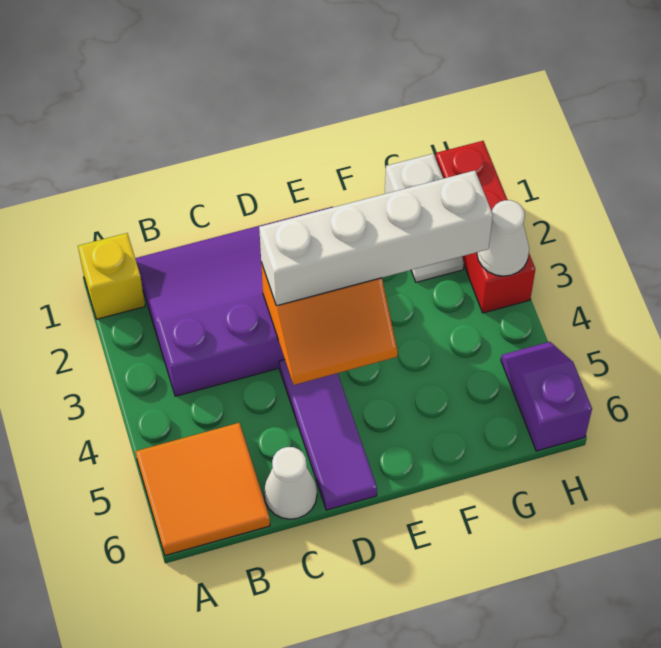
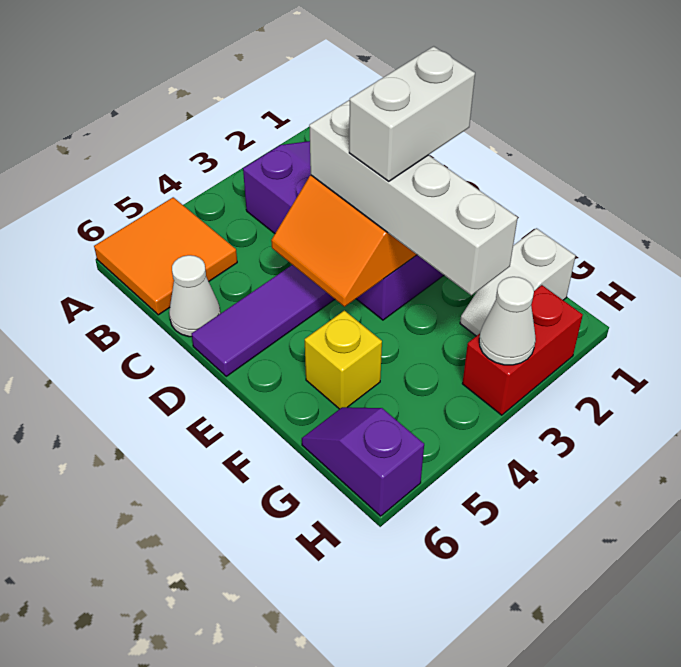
yellow 1x1 brick [78,233,145,319] -> yellow 1x1 brick moved to [305,310,382,409]
none -> white 1x2 brick [349,46,475,181]
red 1x3 brick [436,141,535,313] -> red 1x2 brick [462,285,583,415]
purple 1x2 slope [501,342,592,451] -> purple 1x2 slope turned to [302,407,424,516]

